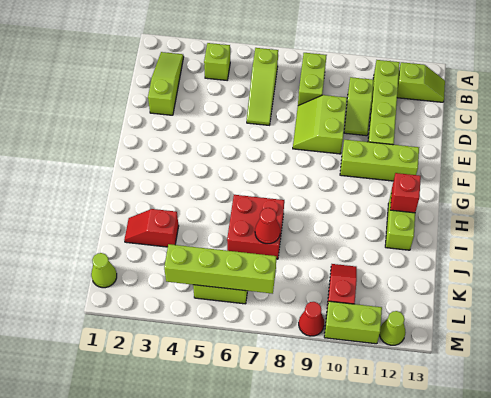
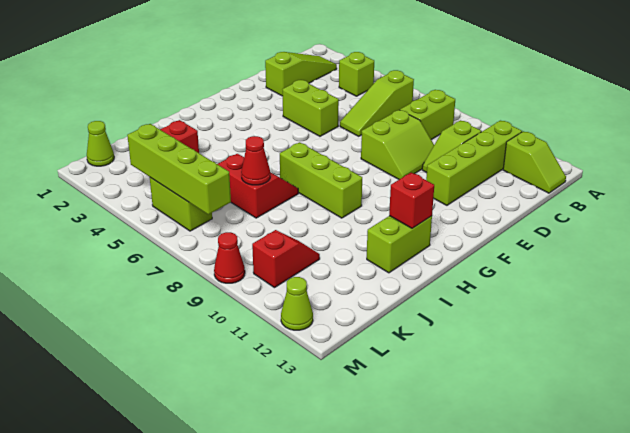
lime 2x2 slope [293,95,347,154] -> lime 2x2 slope turned to [361,110,434,179]
lime 1x3 brick [340,140,419,181] -> lime 1x3 brick moved to [280,142,362,218]
red 2x2 brick [227,195,284,259] -> red 2x2 slope [218,154,299,218]
lime 1x2 brick [324,301,382,344] -> lime 1x2 brick moved to [282,80,339,136]

